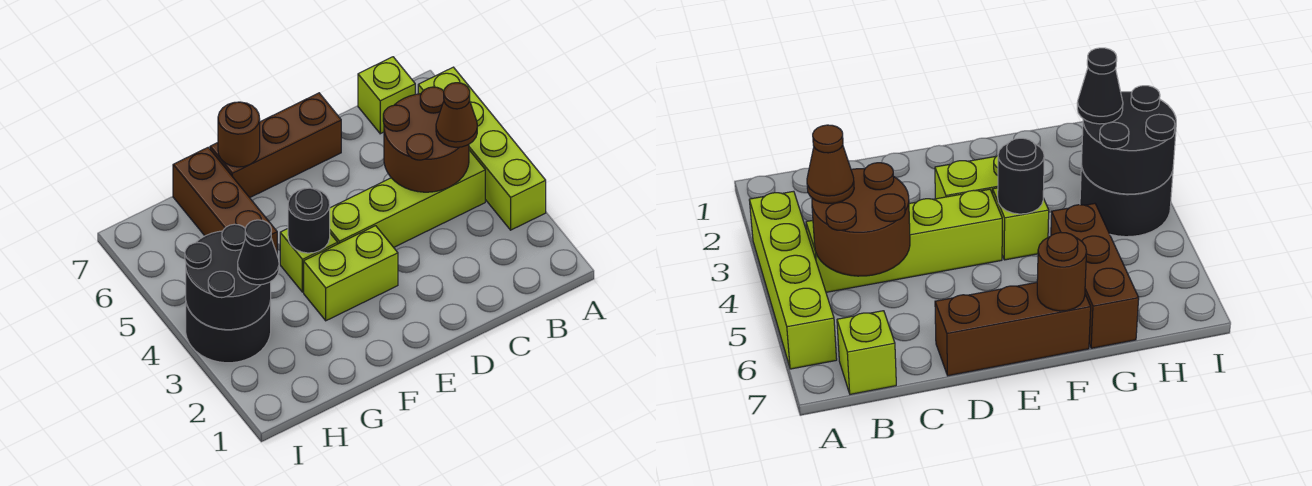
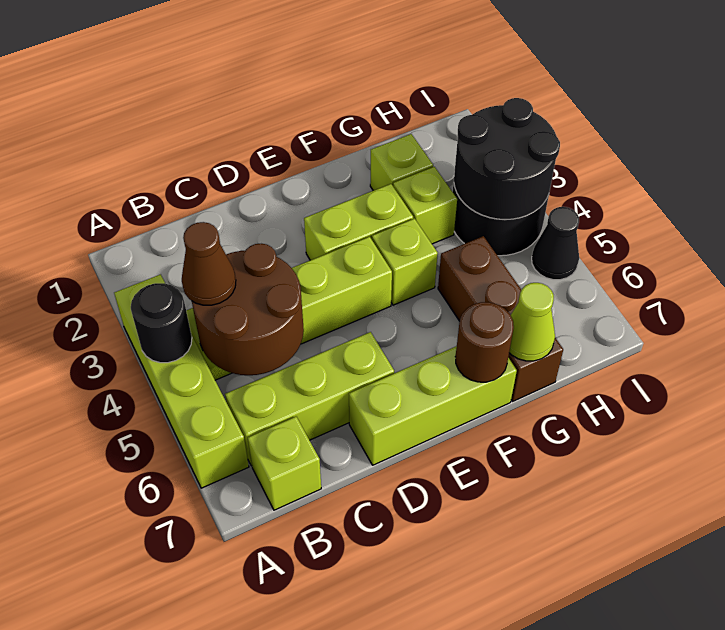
none -> lime 1x3 brick [225,332,394,466]
brown 1x3 brick [210,93,341,198] -> lime 1x3 brick [349,346,517,465]
black 1x1 round brick [288,188,330,253] -> black 1x1 round brick moved to [131,283,192,363]
none -> lime 1x1 brick [370,134,433,191]
none -> lime 1x1 brick [393,167,457,244]
none -> lime 1x1 cone [509,283,555,361]
black 1x1 cone [238,220,279,285] -> black 1x1 cone moved to [532,207,579,280]

